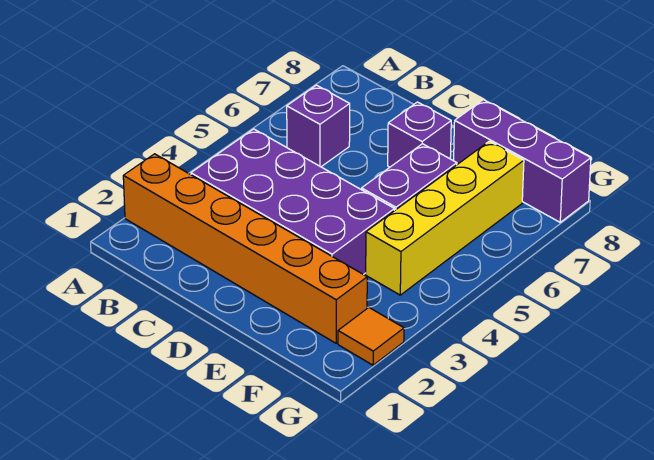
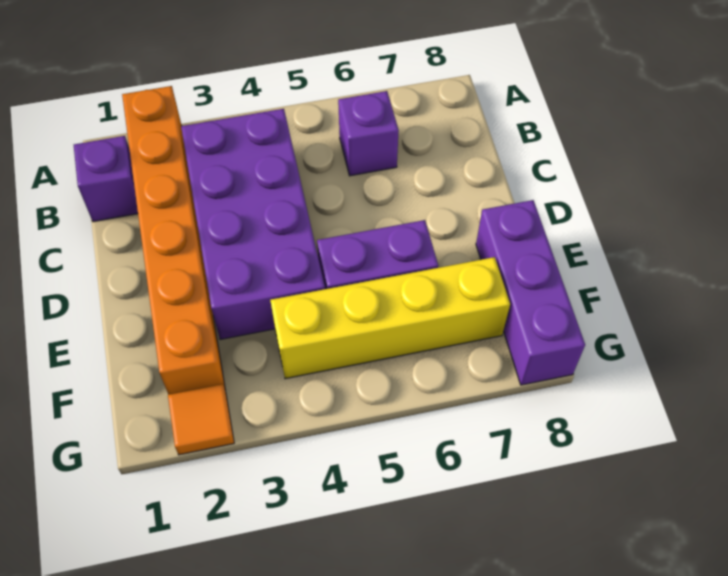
purple 1x1 brick [388,102,451,167] -> purple 1x1 brick moved to [74,136,138,222]

